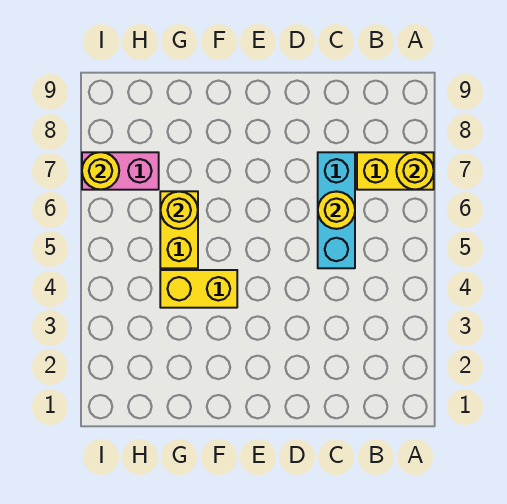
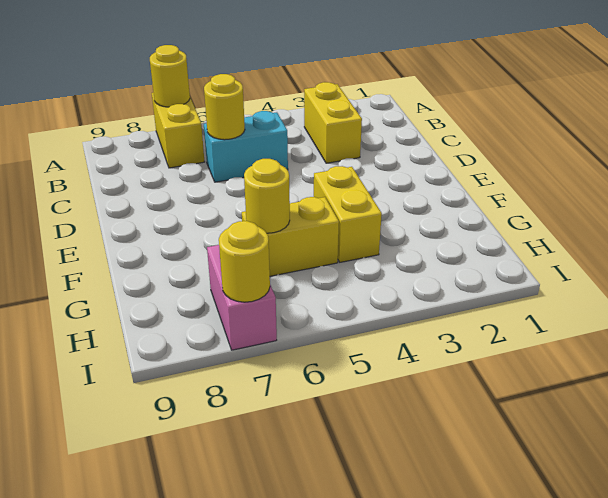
none -> yellow 1x2 brick [304,82,362,163]
cyan 1x3 brick [318,152,355,268] -> cyan 1x2 brick [204,111,288,182]

